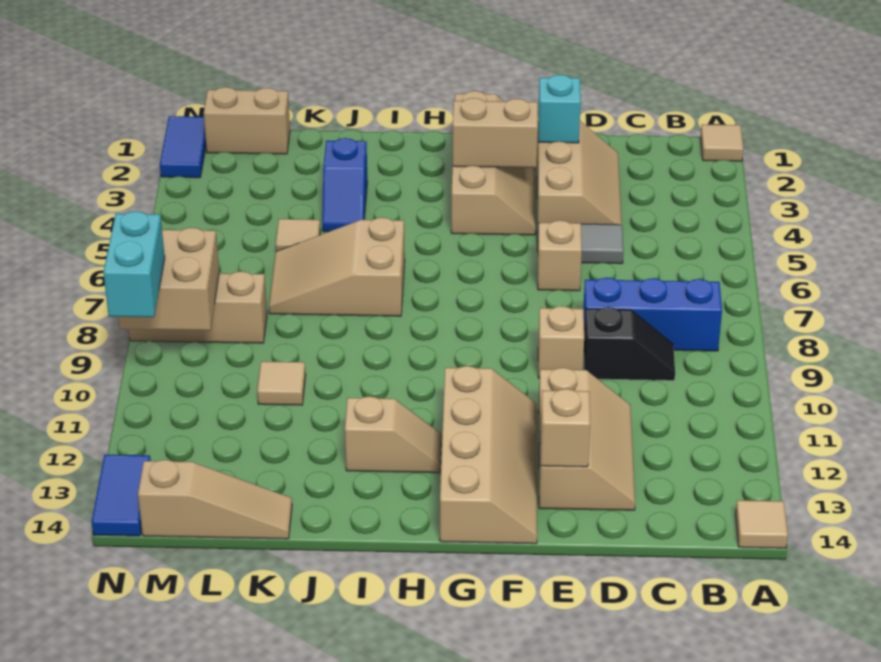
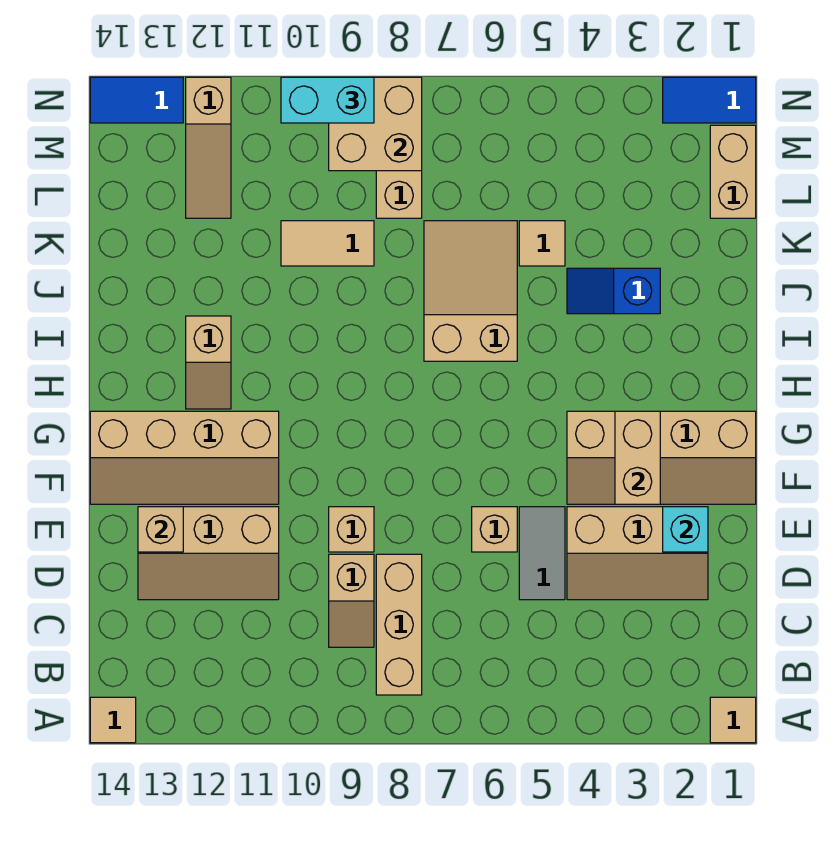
blue 1x3 brick [583,278,722,351] -> tan 1x3 brick [376,554,422,695]
black 1x2 slope [584,307,675,381] -> tan 1x2 slope [329,554,374,647]
tan 1x1 tile [257,361,306,405] -> tan 1x2 tile [281,221,374,266]
tan 1x3 slope [138,460,292,539] -> tan 1x3 slope moved to [186,77,231,218]

